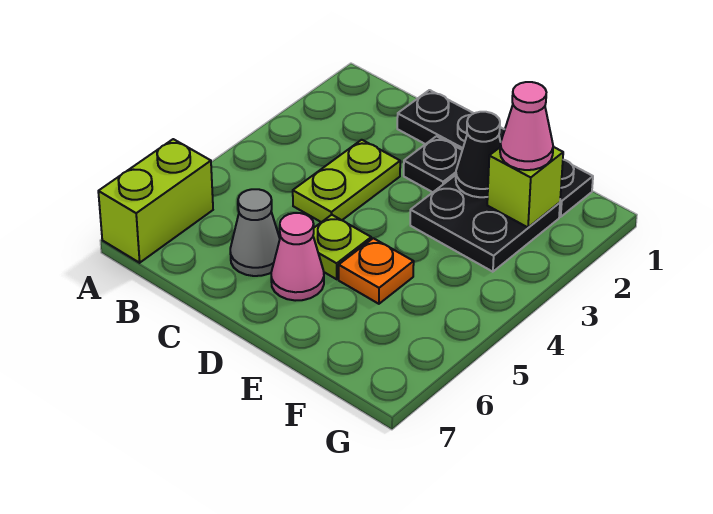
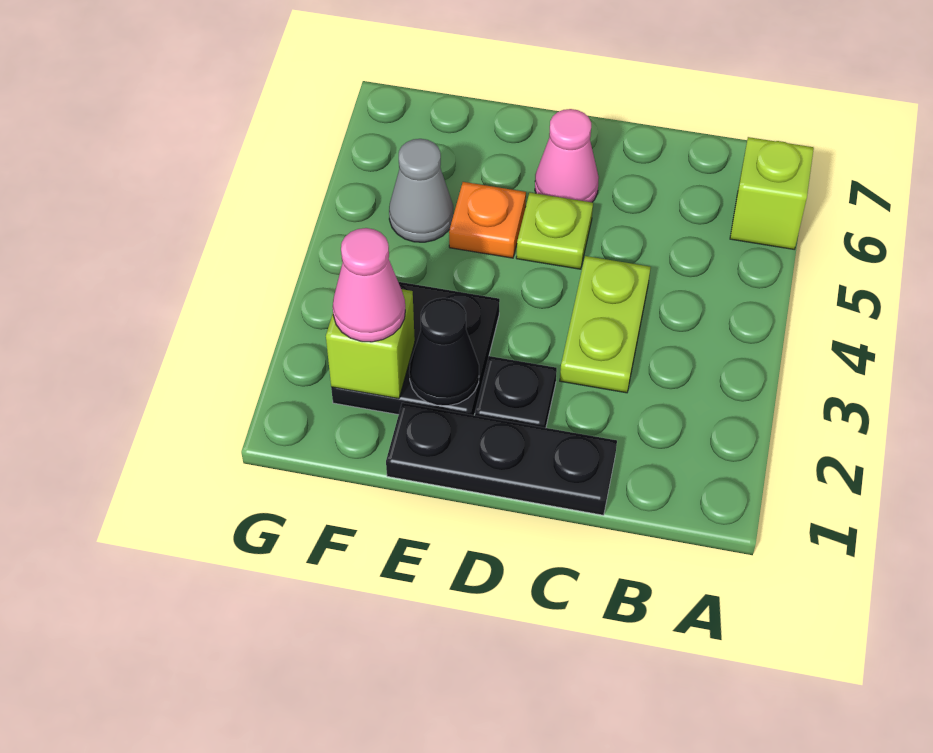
lime 1x2 brick [98,139,213,263] -> lime 1x1 brick [730,137,814,249]
black 1x4 plate [397,90,593,217] -> black 1x3 plate [386,403,617,515]
grey 1x1 cone [230,189,280,276] -> grey 1x1 cone moved to [389,139,453,242]

